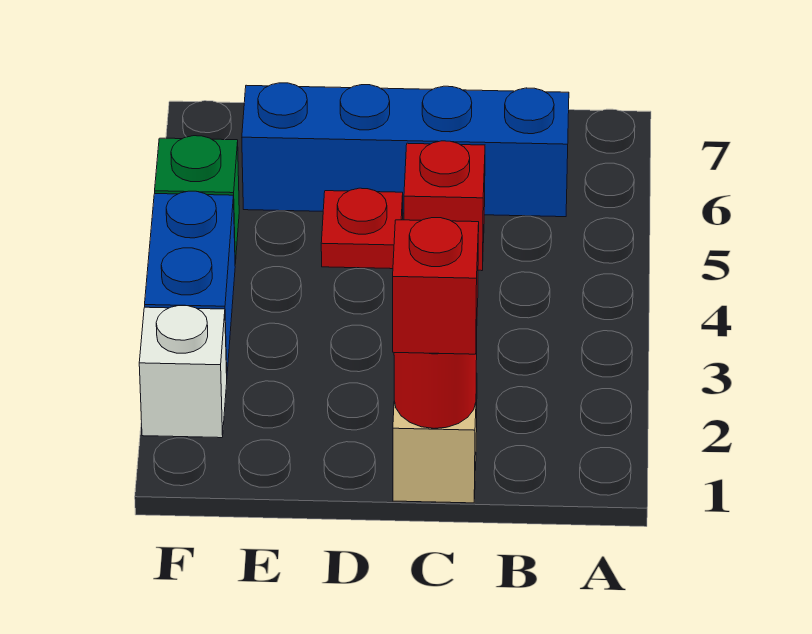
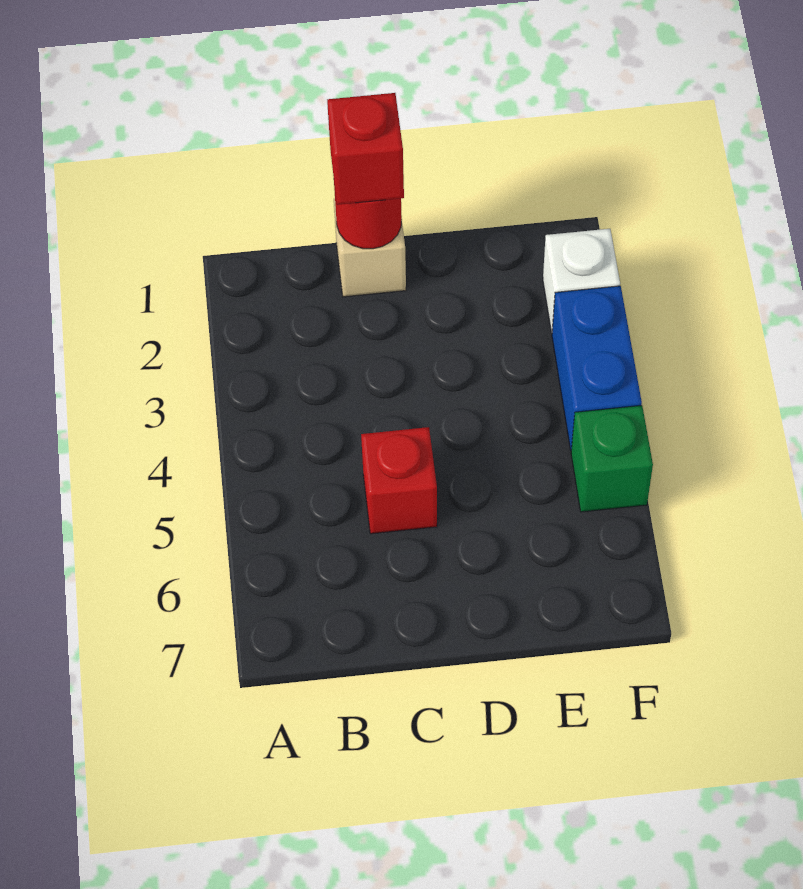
blue 1x4 brick [242,83,569,217] -> none
red 1x1 plate [321,188,403,269] -> none

